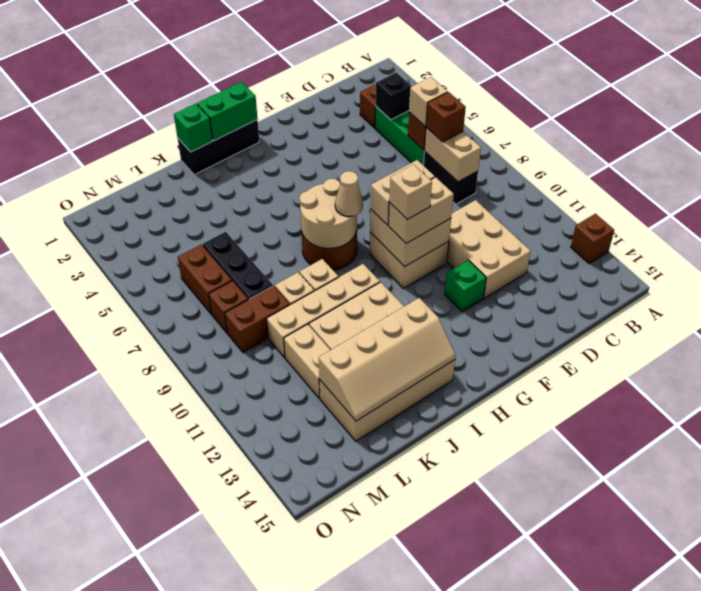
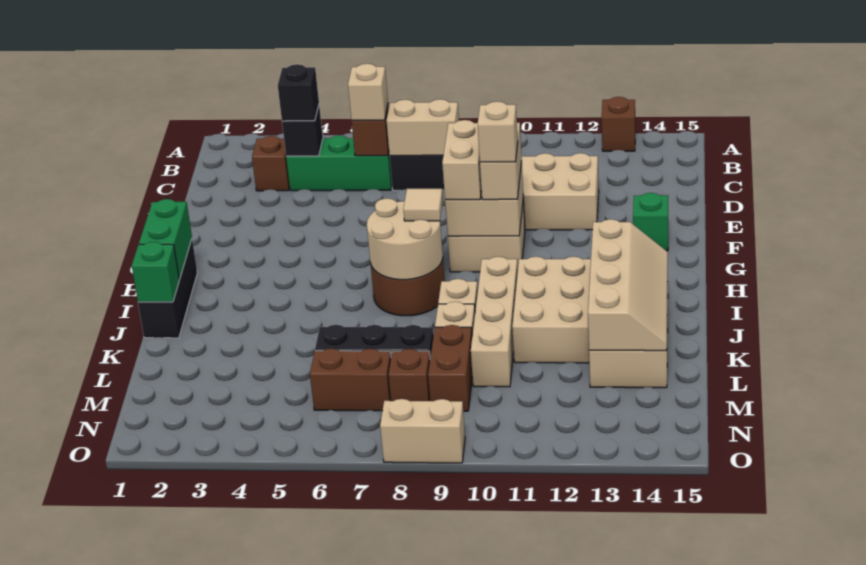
none -> black 1x1 brick [278,64,319,121]
brown 1x1 brick [426,92,466,142] -> none
green 1x1 brick [445,260,486,312] -> green 1x1 brick moved to [633,193,668,251]
tan 1x1 cone [335,171,363,217] -> tan 1x1 tile [403,189,443,221]
tan 1x2 brick [284,324,330,398] -> tan 1x2 brick moved to [380,399,465,463]

